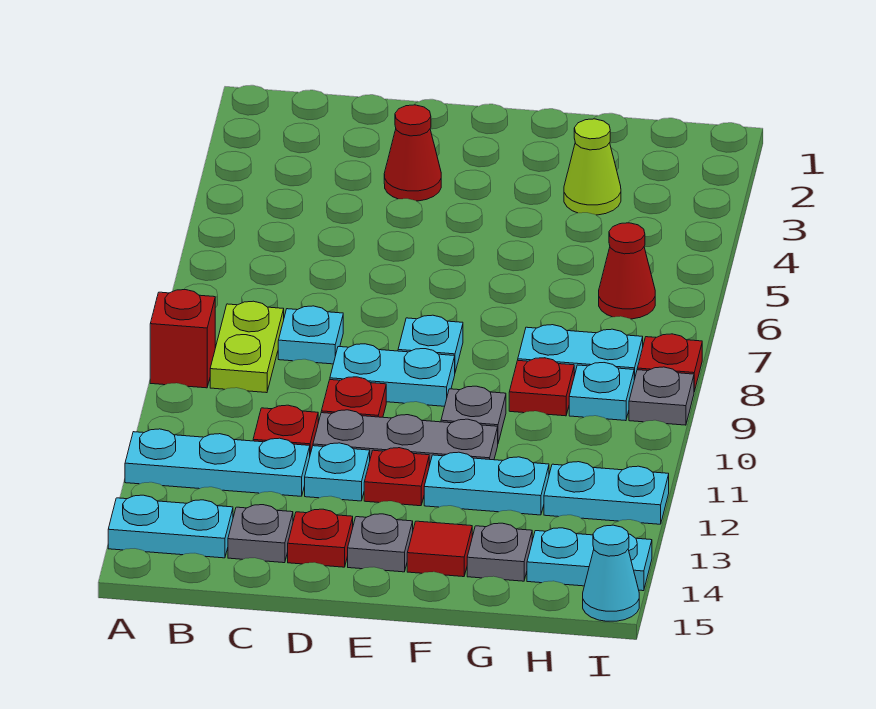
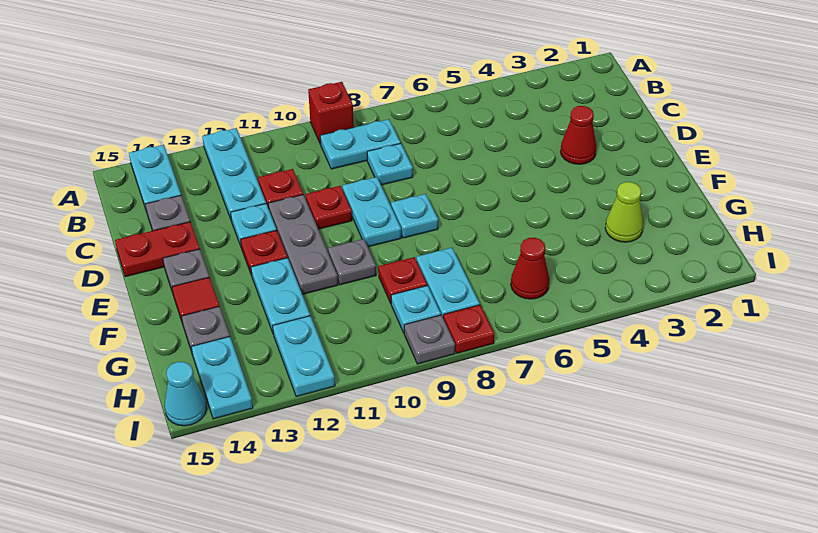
lime 1x2 plate [210,301,284,393] -> cyan 1x2 plate [320,119,401,169]
red 1x1 plate [288,509,353,567] -> red 1x2 plate [115,222,200,277]

